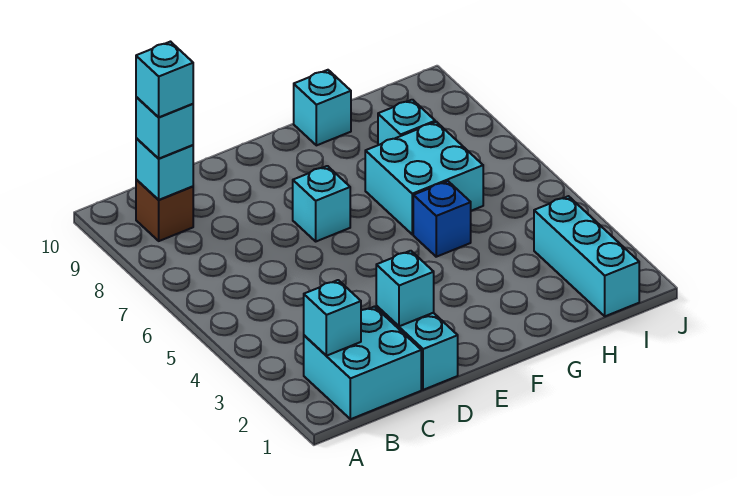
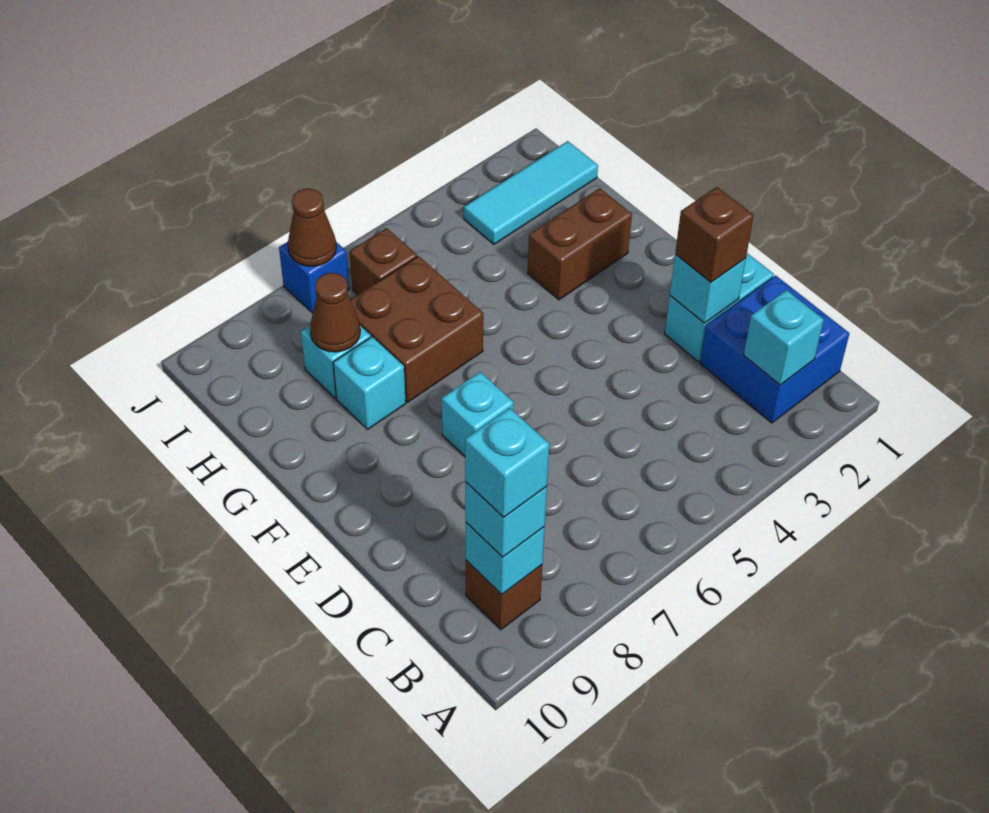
cyan 2x2 brick [304,307,421,419] -> blue 2x2 brick [700,276,849,423]
none -> brown 1x1 brick [675,187,754,282]
none -> brown 1x2 brick [528,188,632,300]
blue 1x1 brick [413,181,471,257] -> blue 1x1 brick moved to [279,242,349,313]
cyan 2x2 brick [365,122,483,234] -> brown 2x2 brick [350,256,483,402]
cyan 1x1 brick [294,70,351,145] -> cyan 1x1 brick moved to [333,337,406,429]
none -> brown 1x1 cone [310,273,360,352]
cyan 1x3 brick [534,196,639,316] -> cyan 1x3 tile [464,141,598,244]
none -> brown 1x1 brick [350,228,417,294]
none -> brown 1x1 cone [288,188,336,266]

